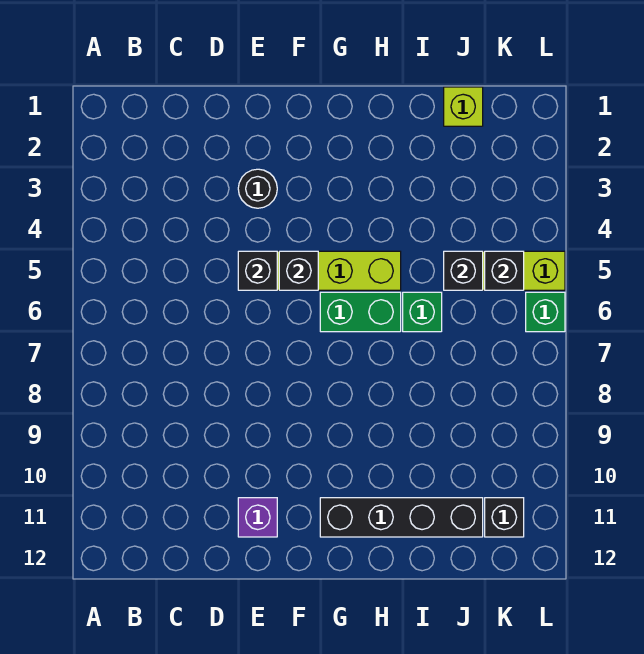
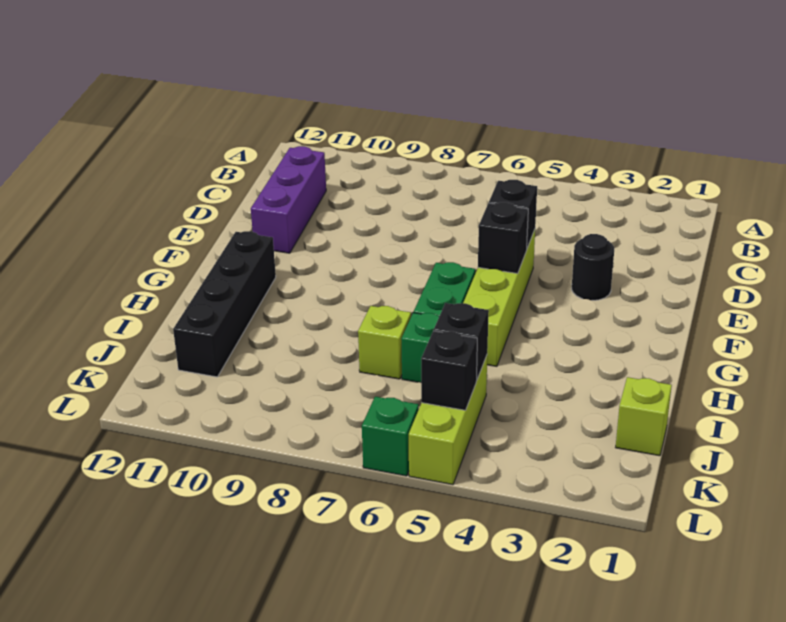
purple 1x1 brick [238,498,277,537] -> purple 1x3 brick [251,146,326,253]
none -> lime 1x1 brick [358,306,411,379]
black 1x1 brick [485,498,524,537] -> none

